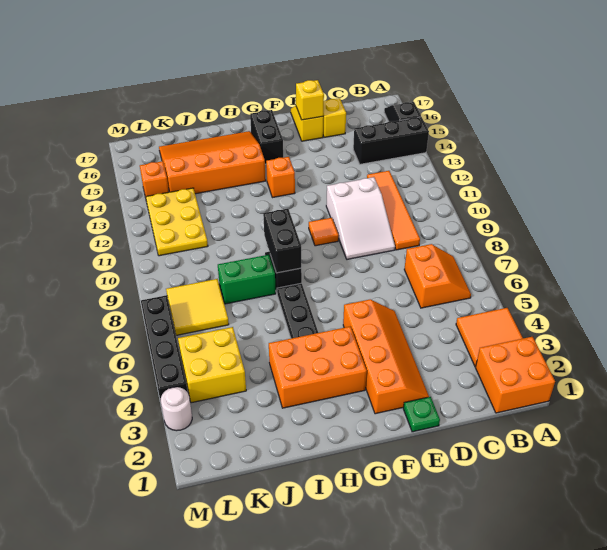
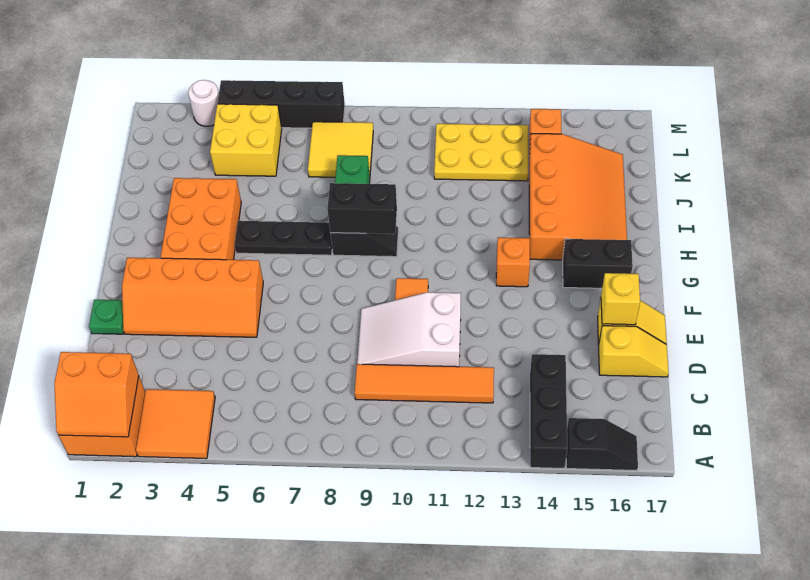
orange 2x2 slope [404,244,471,308] -> orange 2x2 slope moved to [54,352,139,437]

